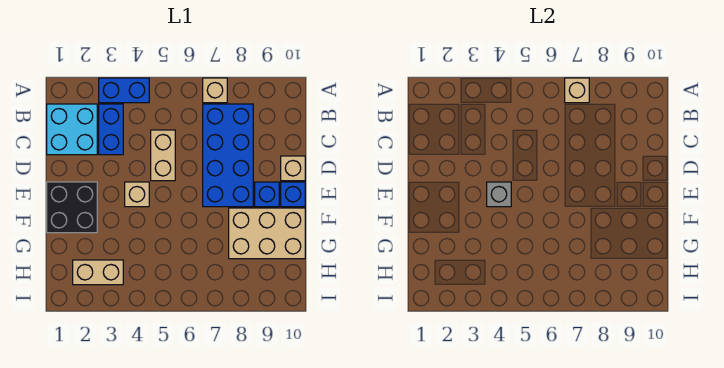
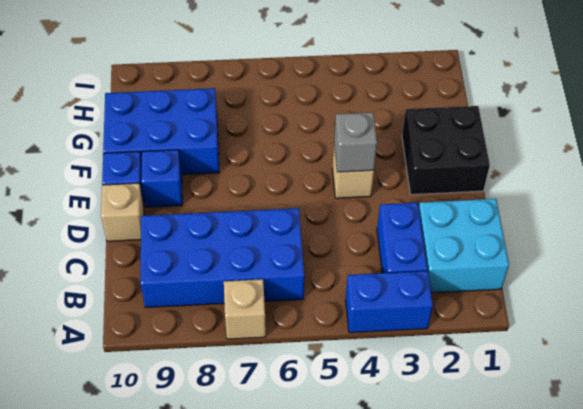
tan 1x1 brick [565,78,589,103] -> none
blue 2x4 brick [203,104,253,207] -> blue 2x4 brick turned to [140,208,304,307]
tan 1x2 brick [151,130,175,181] -> none
tan 2x3 brick [229,208,305,259] -> blue 2x3 brick [103,88,219,175]
tan 1x2 brick [73,260,123,285] -> none

